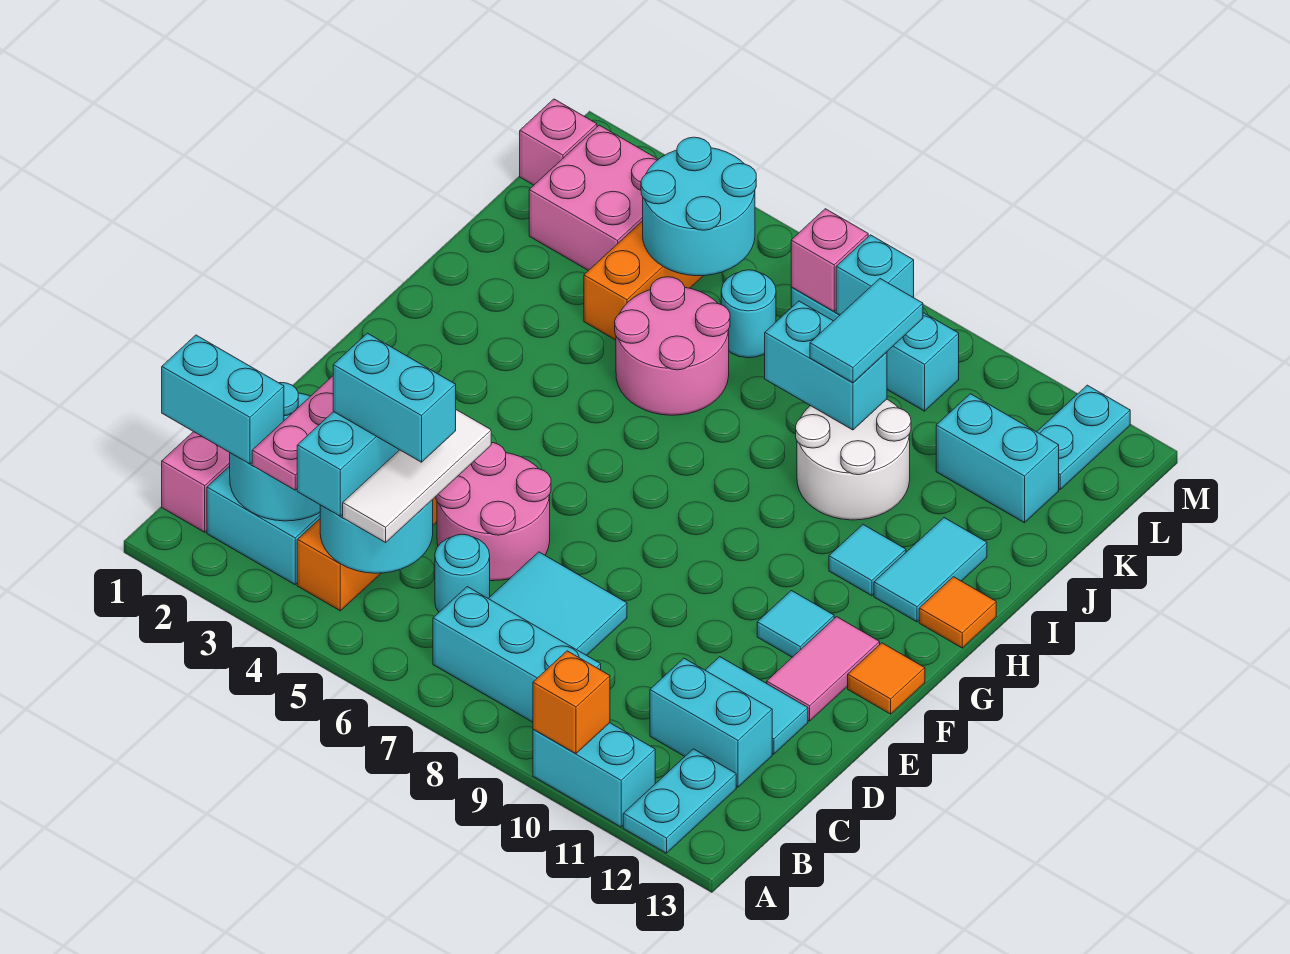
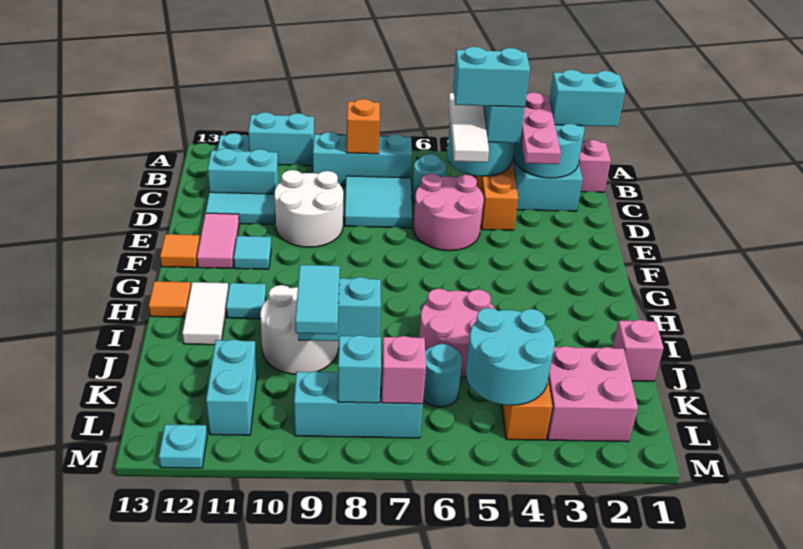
orange 1x1 brick [533,651,610,754] -> orange 1x1 brick moved to [347,99,380,154]
none -> white 2x2 round brick [274,170,343,247]
cyan 1x2 tile [874,518,987,622] -> white 1x2 tile [182,282,229,345]
cyan 1x2 brick [936,394,1059,523] -> cyan 1x2 brick turned to [206,340,257,435]
pink 1x1 brick [520,99,597,185] -> pink 1x1 brick moved to [612,320,664,381]
cyan 1x2 plate [1037,385,1130,489] -> cyan 1x1 plate [159,424,207,468]

